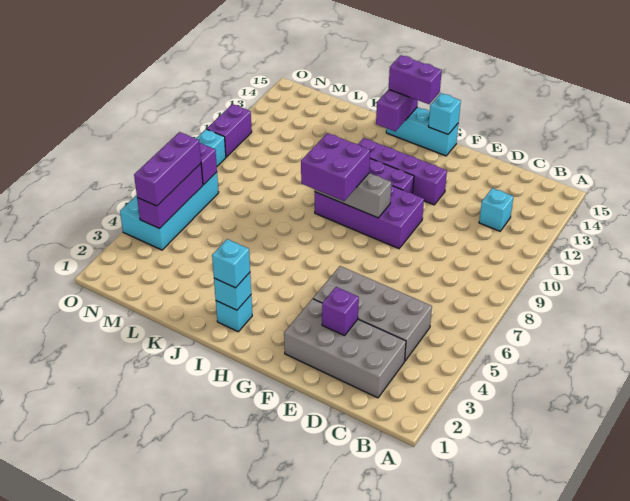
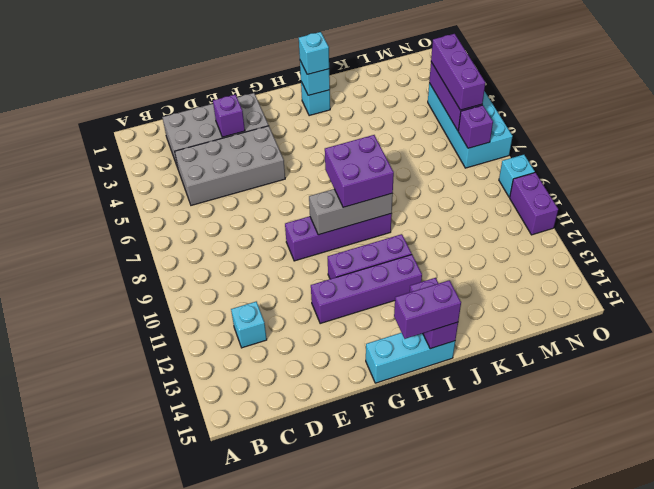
purple 2x4 brick [315,185,424,249] -> purple 1x4 brick [285,214,392,261]
cyan 1x1 brick [428,93,461,134] -> none

